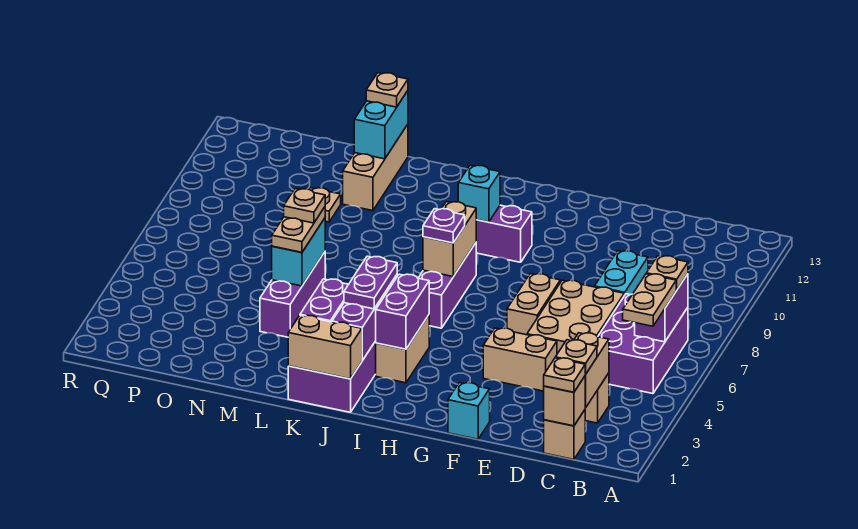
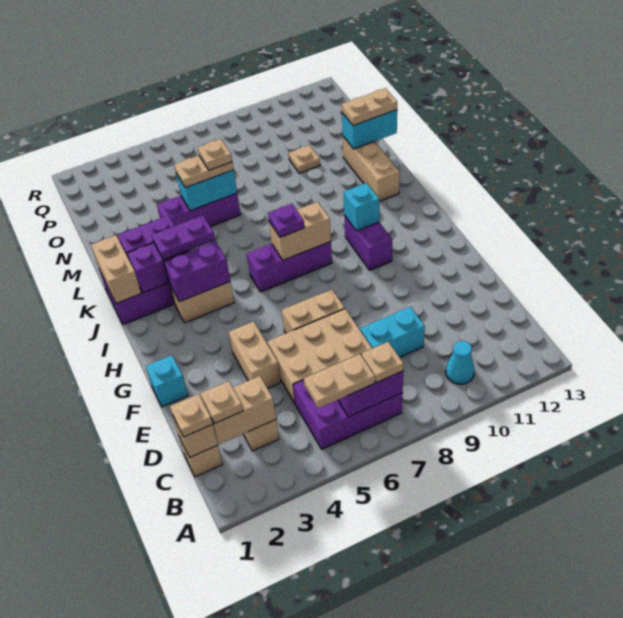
none -> cyan 1x1 cone [446,341,475,384]
tan 1x3 brick [343,124,408,211] -> tan 1x3 brick turned to [343,137,400,201]
tan 1x1 plate [366,73,408,107] -> tan 1x2 plate [342,88,397,126]

